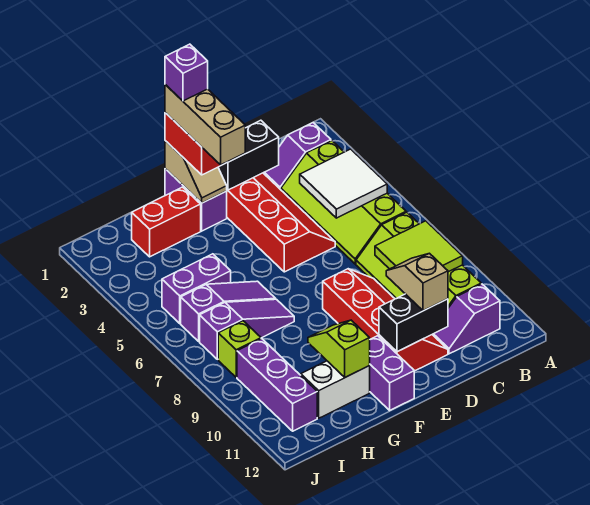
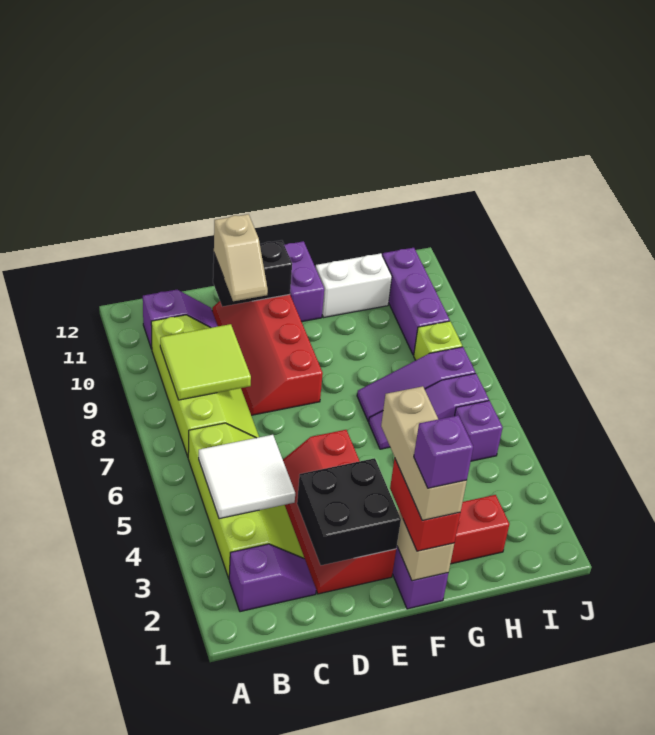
black 1x2 brick [218,120,279,190] -> black 2x2 brick [297,458,401,565]
lime 1x2 slope [308,320,370,377] -> none
purple 1x2 brick [162,254,231,323] -> purple 1x1 brick [455,401,503,461]

